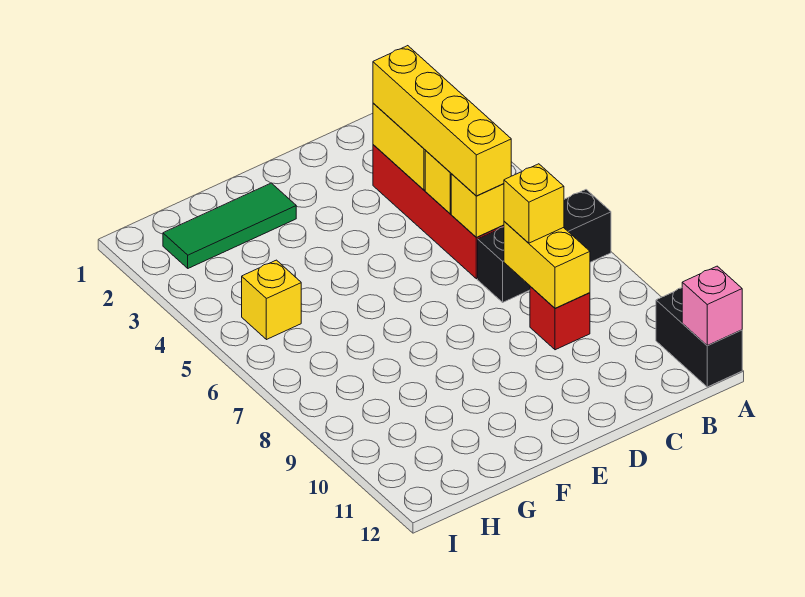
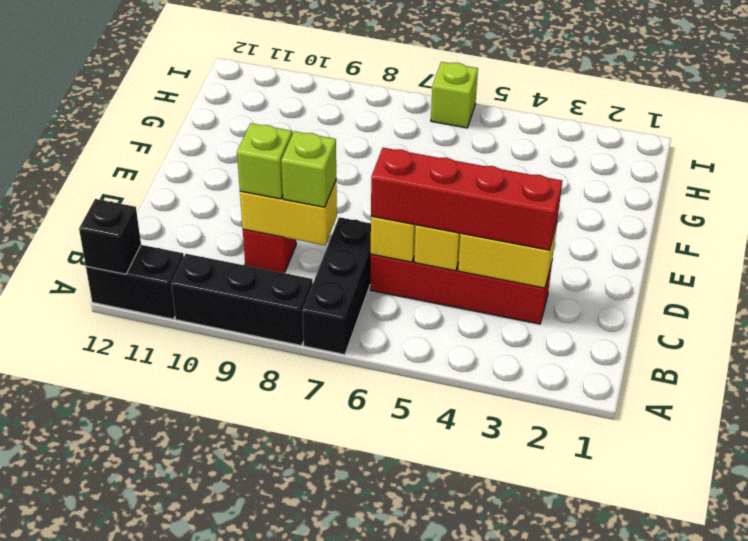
none -> black 1x3 brick [171,254,313,345]
pink 1x1 brick [682,266,742,346] -> black 1x1 brick [79,199,141,274]
yellow 1x4 brick [373,46,511,196] -> red 1x4 brick [371,148,562,250]
yellow 1x1 brick [504,164,564,243] -> lime 1x1 brick [281,131,336,207]
none -> lime 1x1 brick [237,123,292,199]
green 1x3 tile [163,183,296,268] -> none
yellow 1x1 brick [242,260,301,340] -> none
none -> lime 1x1 brick [431,62,478,128]

